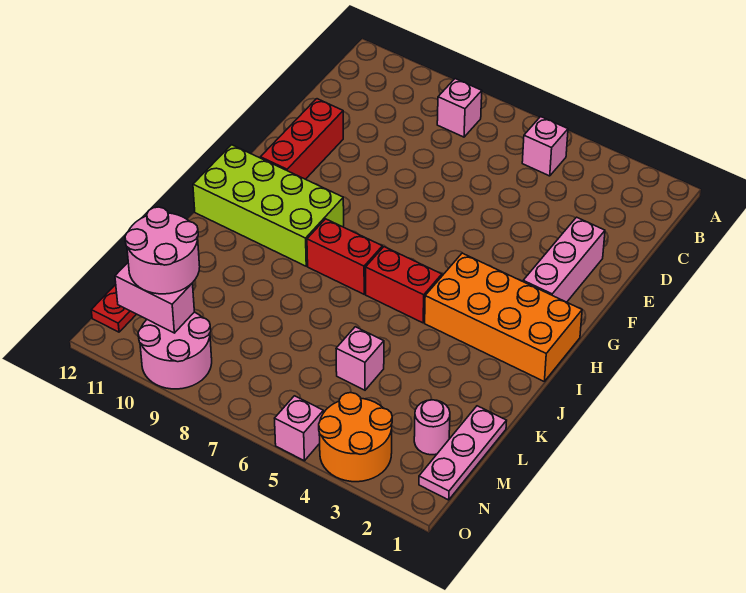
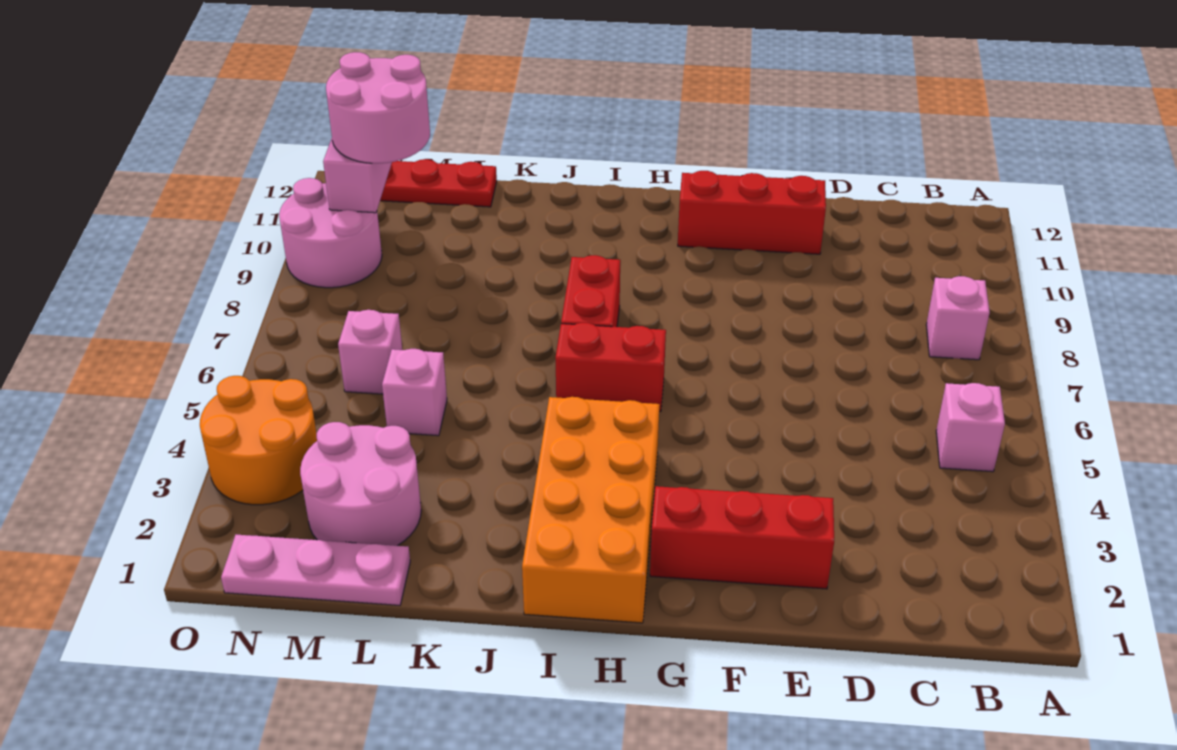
pink 1x3 brick [523,217,605,302] -> red 1x3 brick [650,486,834,589]
lime 2x4 brick [193,145,344,266] -> none
red 1x2 brick [366,247,442,323] -> red 1x2 brick turned to [555,323,666,412]
pink 1x1 round brick [414,400,450,455] -> pink 2x2 round brick [300,422,421,546]
pink 1x1 brick [275,396,324,461] -> pink 1x1 brick moved to [338,310,402,394]

